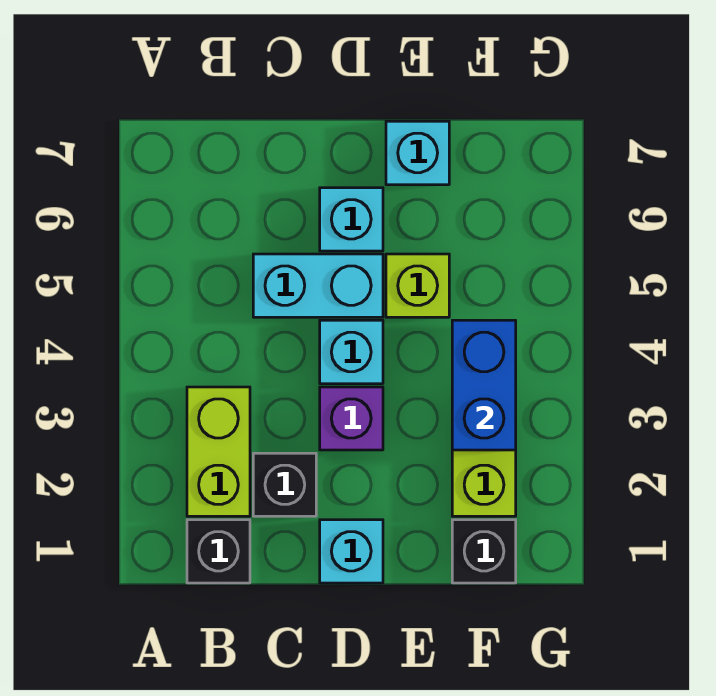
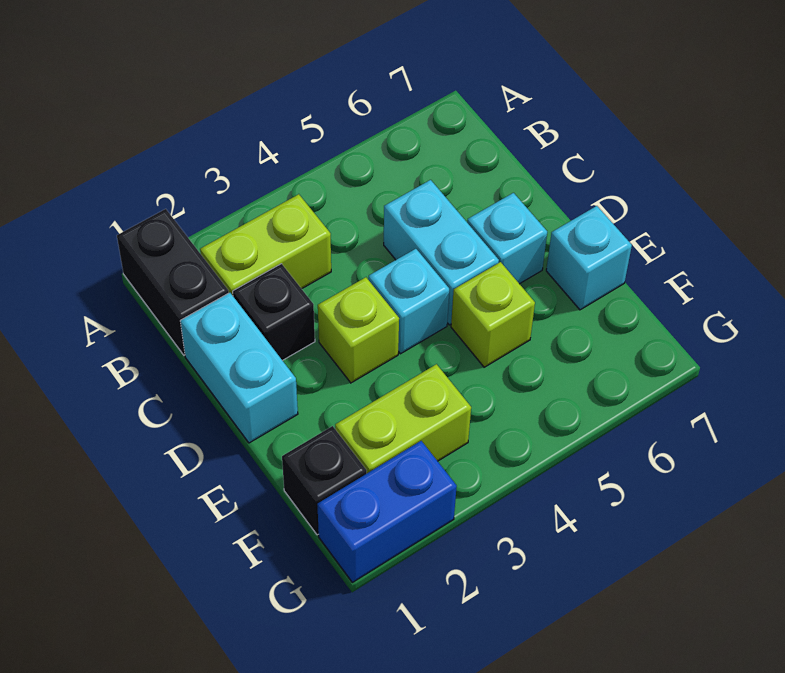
black 1x1 brick [187,520,250,583] -> black 1x2 brick [117,209,229,355]
cyan 1x1 brick [320,520,383,583] -> cyan 1x2 brick [180,293,298,443]
purple 1x1 brick [320,387,383,450] -> lime 1x1 brick [318,277,399,383]
blue 1x2 brick [452,320,516,450] -> blue 1x2 brick moved to [317,441,457,582]

